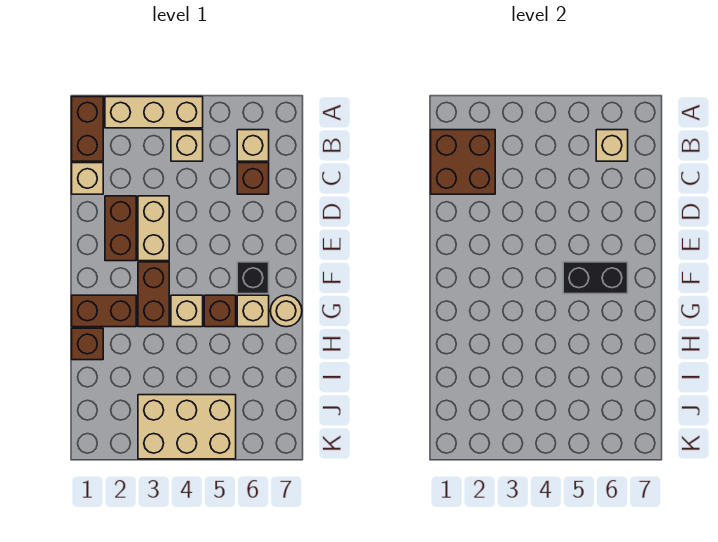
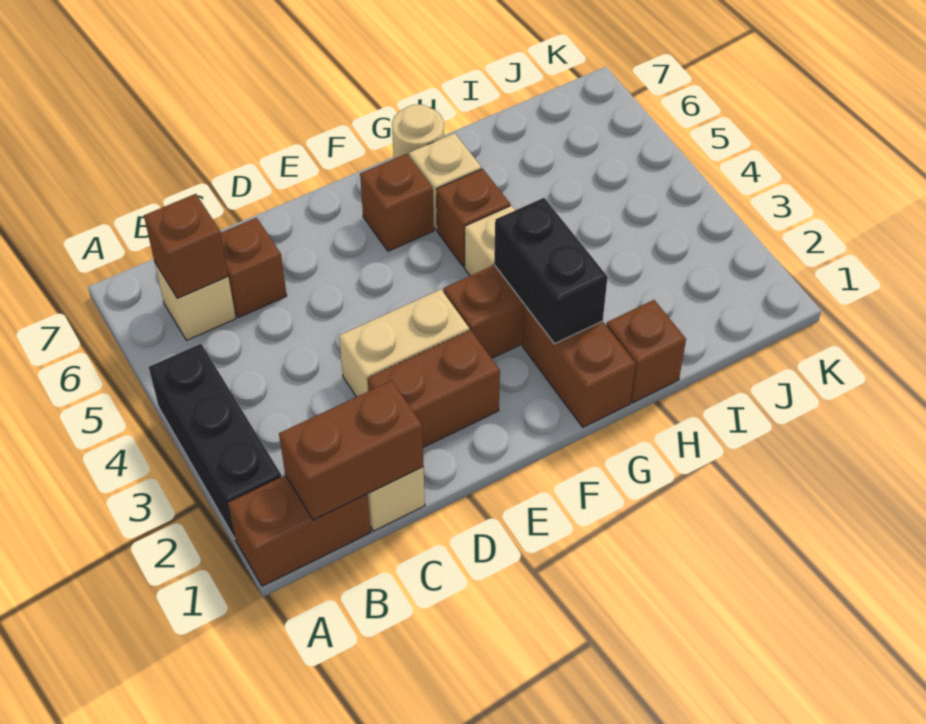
tan 1x3 brick [105,97,203,128] -> black 1x3 brick [149,344,282,538]
brown 2x2 brick [431,130,495,194] -> brown 1x2 brick [279,381,423,520]
tan 1x1 brick [171,130,203,161] -> none
tan 1x1 brick [596,130,628,161] -> brown 1x1 brick [144,194,228,298]
black 1x2 brick [563,262,628,294] -> black 1x2 brick moved to [494,198,608,344]
black 1x1 brick [237,262,269,294] -> brown 1x1 brick [360,154,434,251]
tan 2x3 brick [138,395,236,459] -> none

